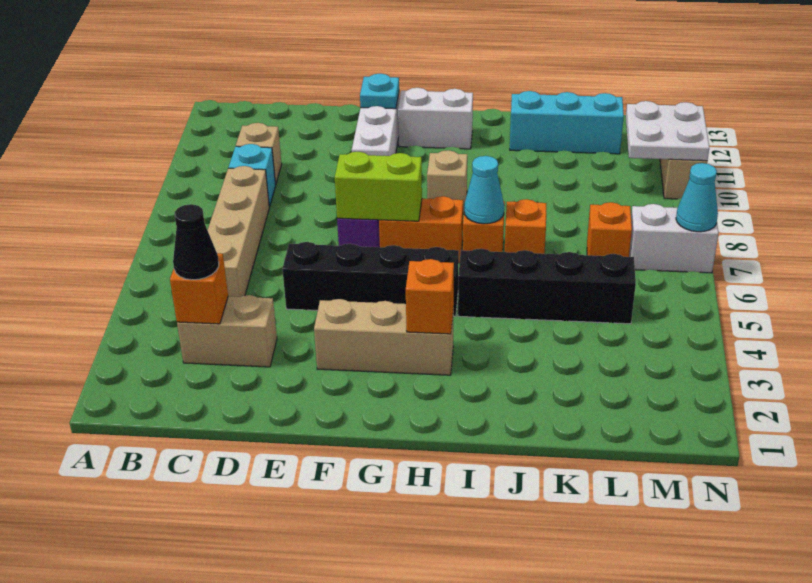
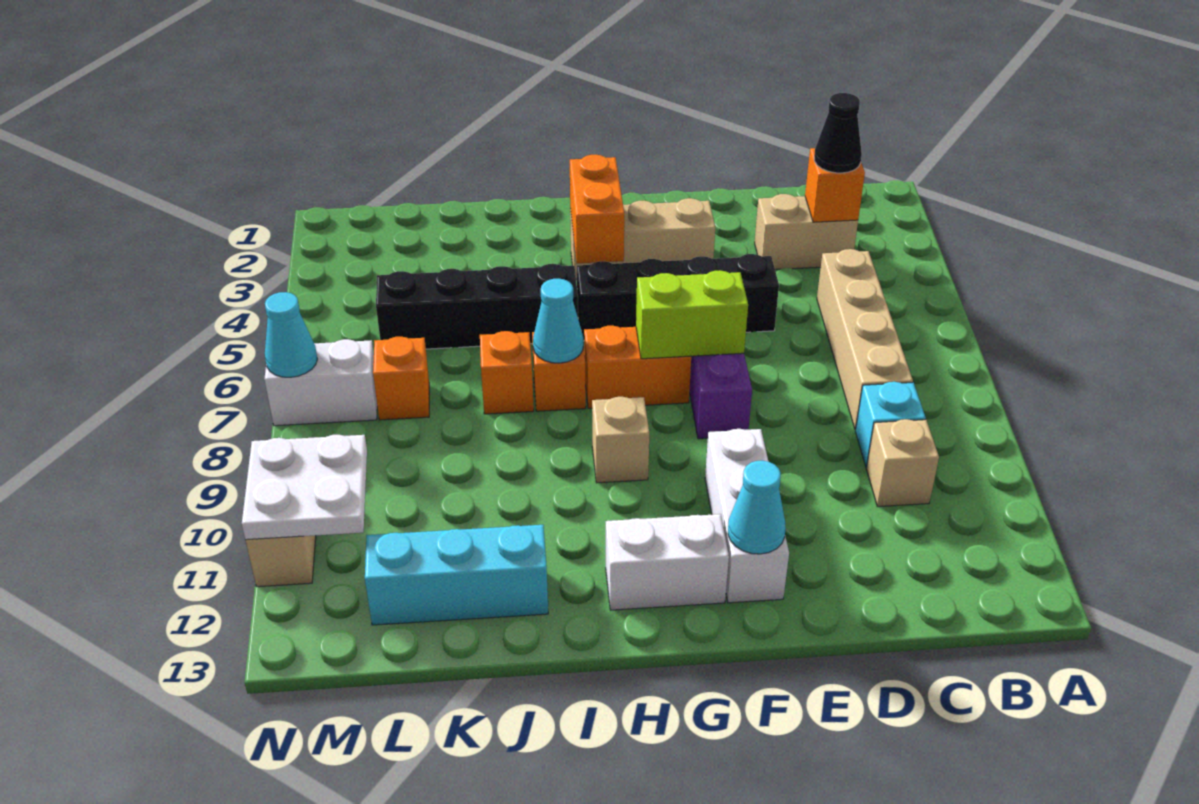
cyan 1x1 plate [360,74,399,109] -> cyan 1x1 cone [728,461,786,554]
orange 1x1 brick [406,259,454,334] -> orange 1x2 brick [570,154,624,263]

